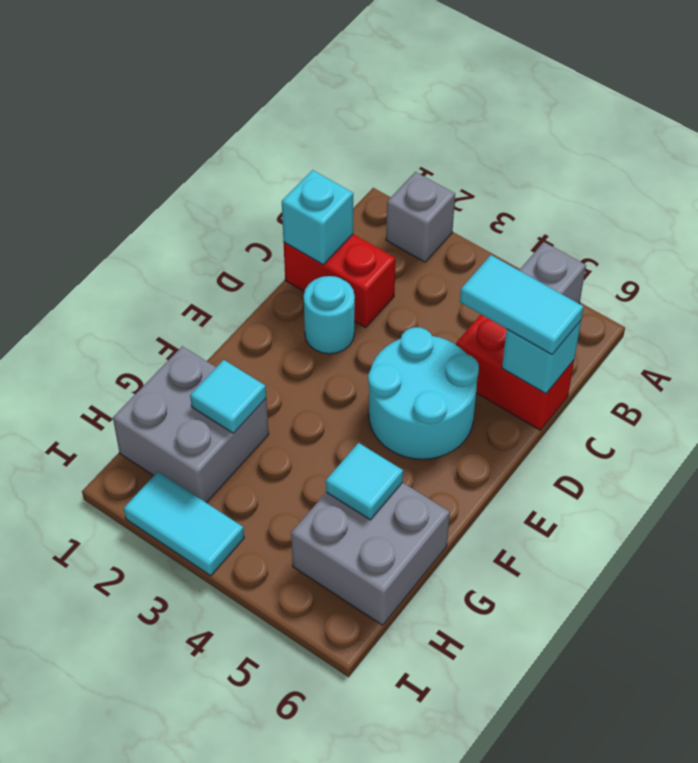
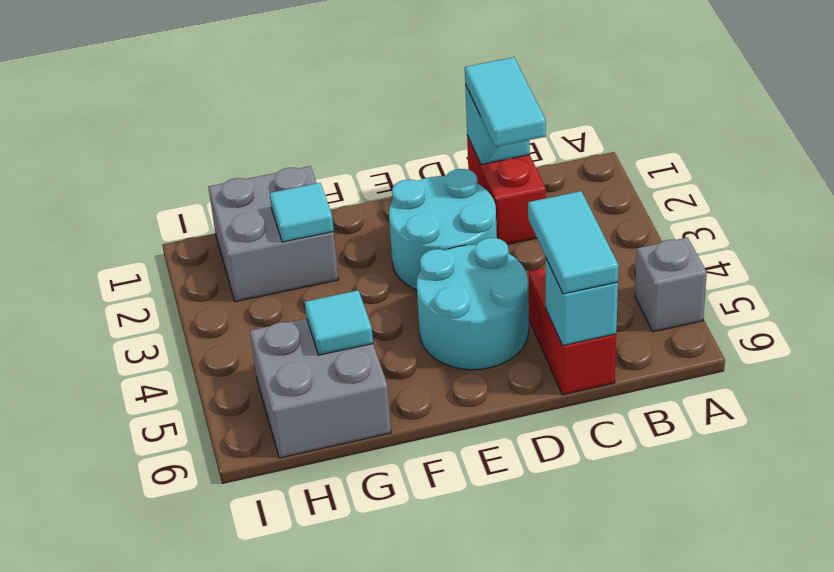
grey 1x1 brick [386,172,455,262] -> none
cyan 1x1 round brick [304,276,355,354] -> cyan 2x2 round brick [389,169,497,290]
cyan 1x2 tile [124,472,244,576] -> cyan 1x2 tile moved to [465,57,546,147]

